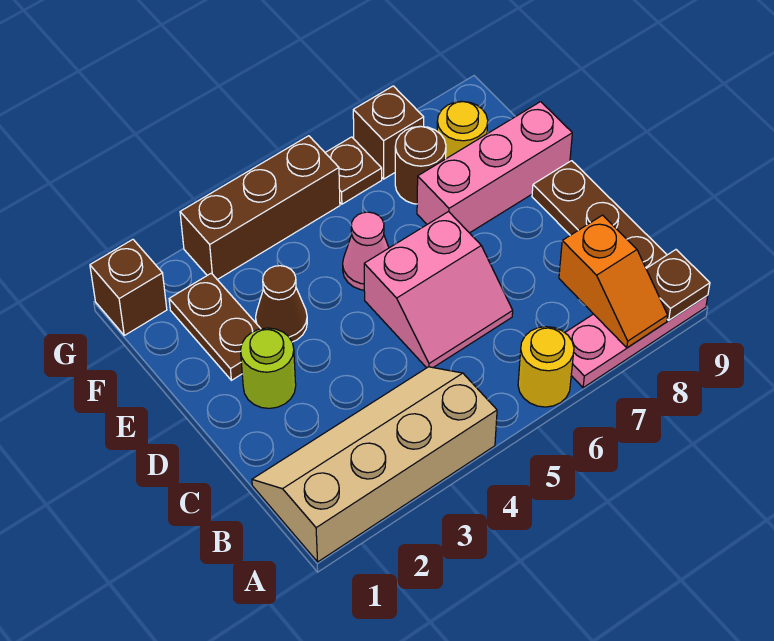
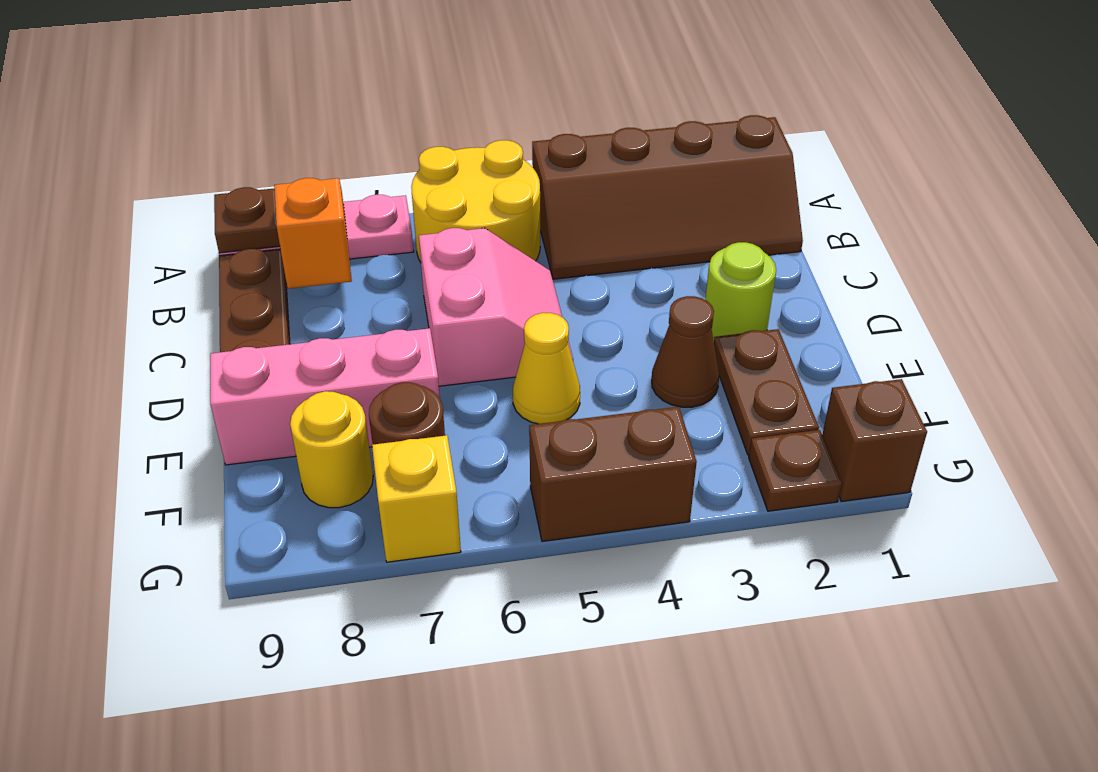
tan 2x4 slope [252,367,497,562] -> brown 2x4 slope [532,115,803,279]
yellow 1x1 round brick [518,327,574,407] -> yellow 2x2 round brick [411,140,540,262]
pink 2x2 slope [364,212,513,368] -> pink 2x2 slope turned to [419,228,573,386]
pink 1x1 cone [343,212,389,290] -> yellow 1x1 cone [513,313,580,424]
brown 1x3 brick [180,136,340,280] -> brown 1x2 brick [529,407,697,542]
brown 1x1 plate [325,137,382,204] -> brown 1x1 plate moved to [749,430,842,511]
brown 1x1 brick [353,86,424,179] -> yellow 1x1 brick [372,435,461,562]

